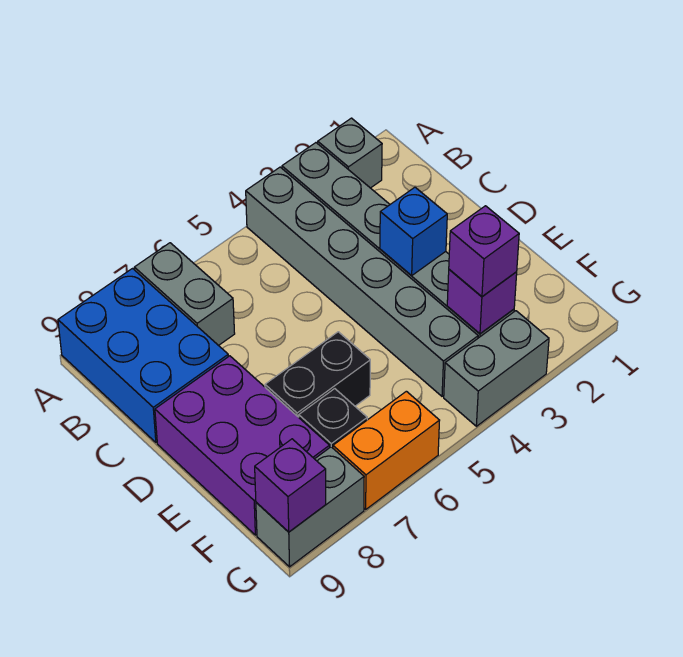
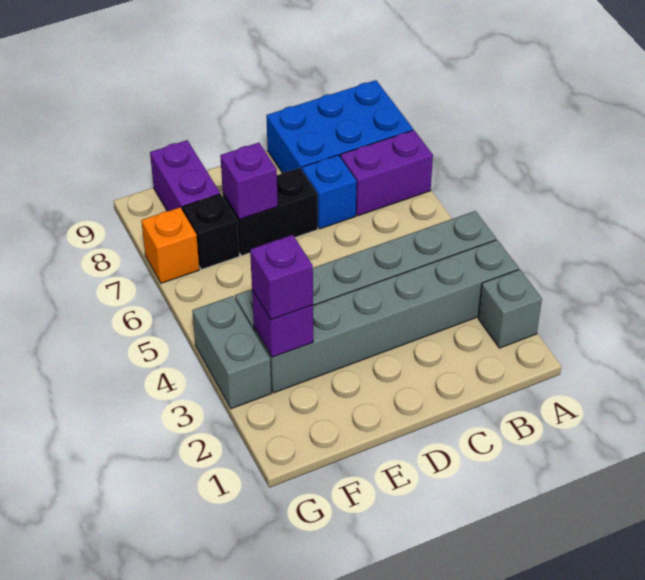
grey 1x2 brick [134,243,235,346] -> purple 1x2 brick [340,130,433,216]
blue 1x1 brick [380,187,447,276] -> blue 1x1 brick moved to [302,155,357,229]
purple 2x3 brick [155,356,330,535] -> purple 1x2 brick [150,140,220,211]
black 1x2 brick [265,332,370,417] -> black 1x2 brick turned to [223,168,318,256]
orange 1x2 brick [333,391,440,509] -> orange 1x1 brick [141,207,199,283]
grey 1x2 brick [256,447,364,567] -> none
purple 1x1 brick [255,439,326,532] -> purple 1x1 brick moved to [220,143,278,220]

